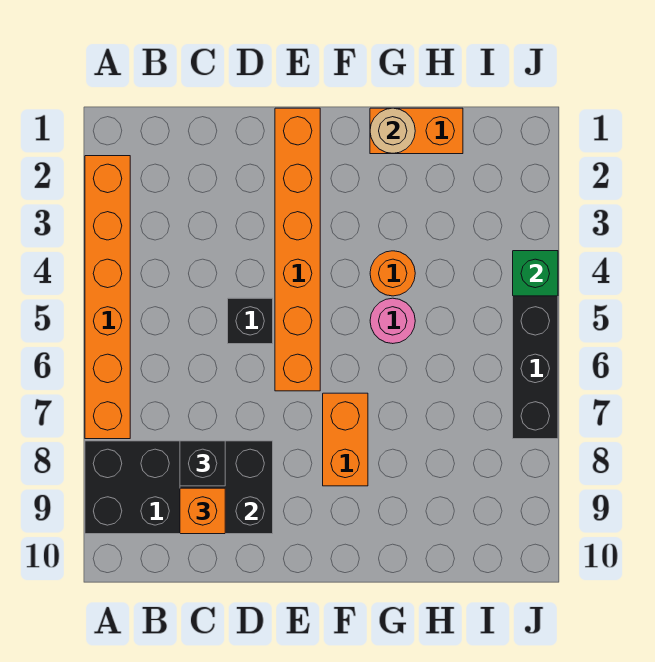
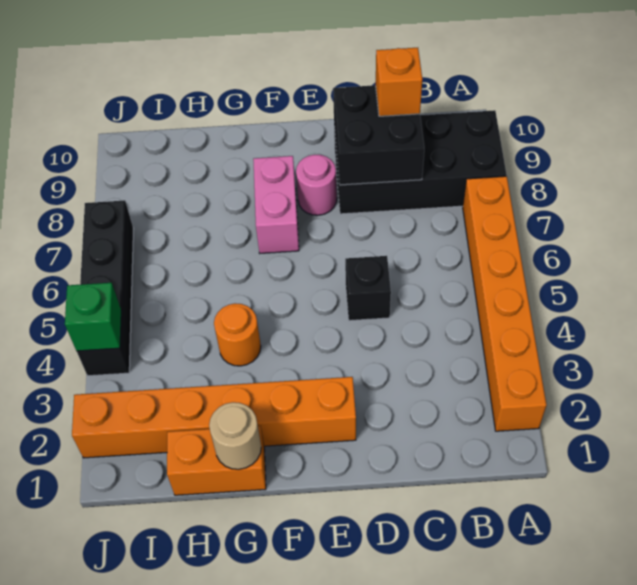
black 1x1 brick [180,441,225,486] -> none
orange 1x6 brick [275,108,320,391] -> orange 1x6 brick turned to [72,377,356,458]
orange 1x2 brick [323,393,368,486] -> pink 1x2 brick [253,156,299,253]
pink 1x1 round brick [370,298,415,344] -> pink 1x1 round brick moved to [296,155,337,215]

